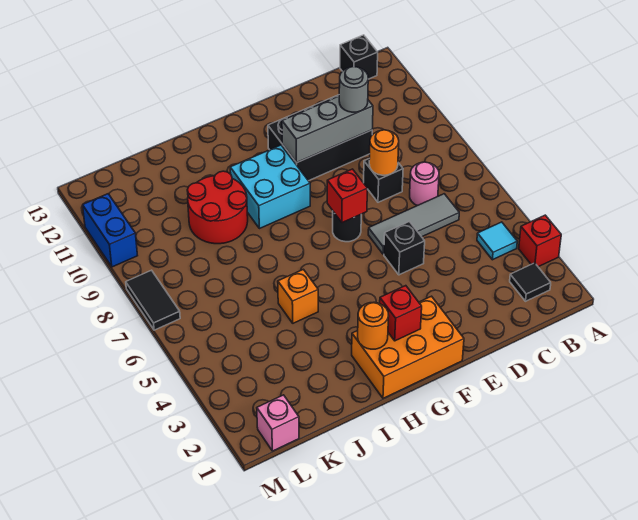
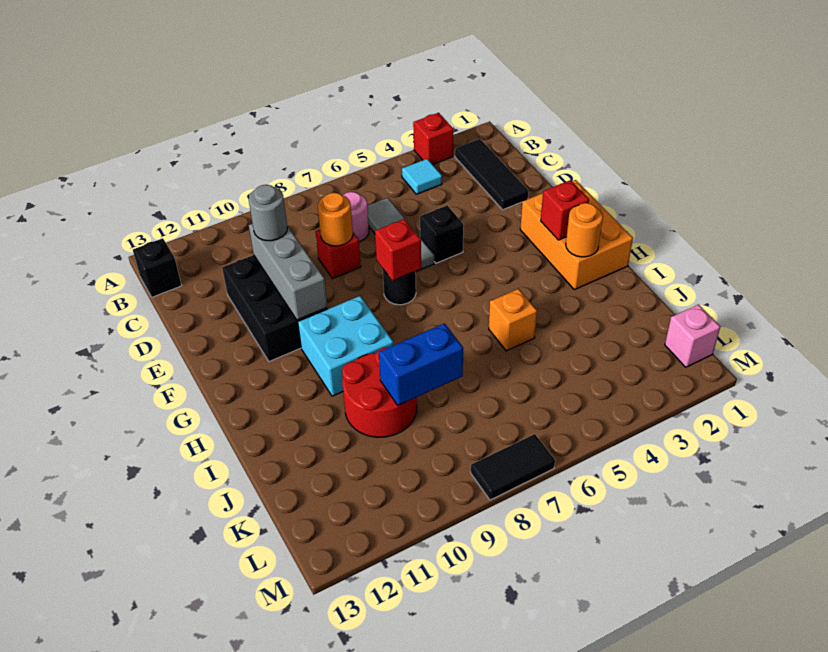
black 1x1 tile [510,263,551,301] -> black 1x3 tile [455,139,528,210]
black 1x1 brick [364,158,403,202] -> red 1x1 brick [316,229,361,279]
blue 1x2 brick [83,194,138,267] -> blue 1x2 brick moved to [379,323,463,405]

